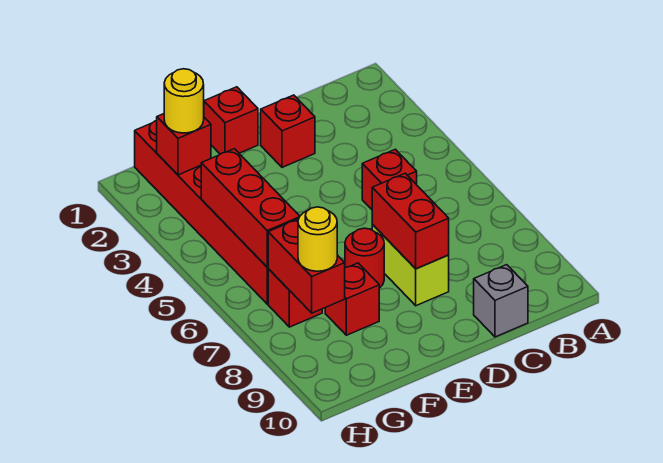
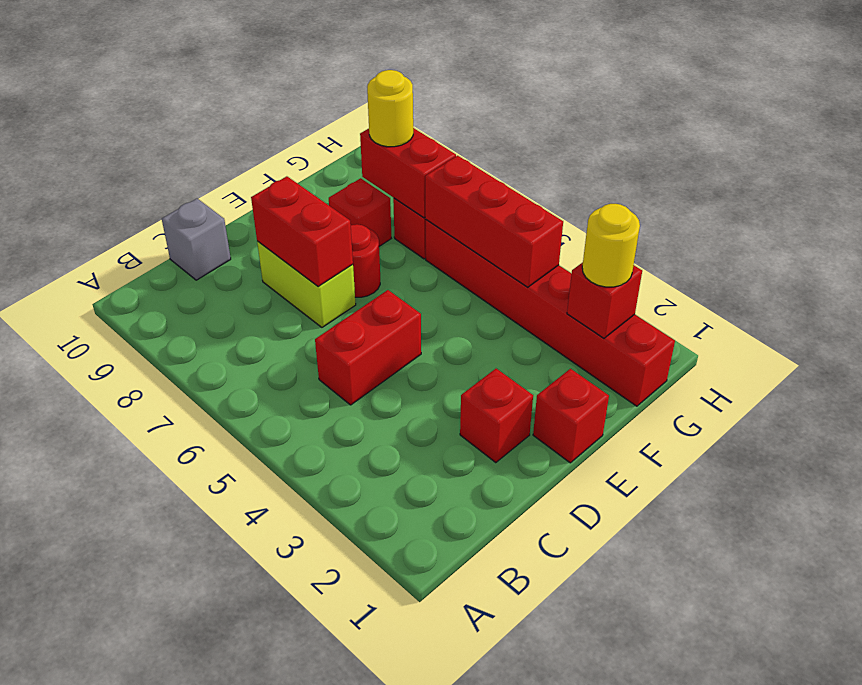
red 1x1 brick [362,149,417,209] -> red 1x2 brick [315,290,421,405]

